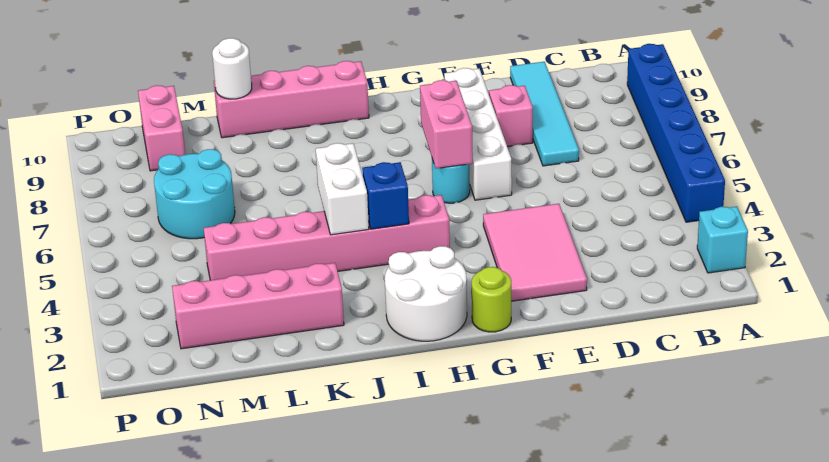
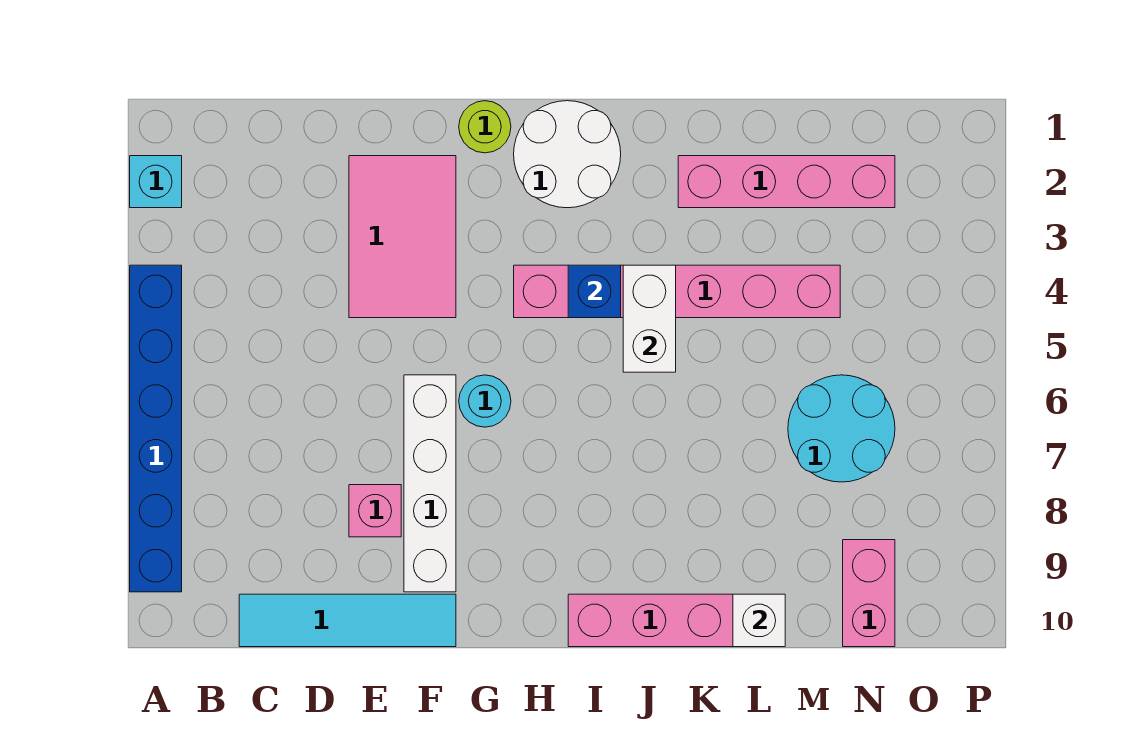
cyan 1x4 tile [510,62,579,166] -> cyan 1x4 tile turned to [239,594,456,647]
pink 1x2 brick [420,80,473,169] -> none
white 1x1 round brick [212,38,252,99] -> white 1x1 brick [733,594,785,647]

